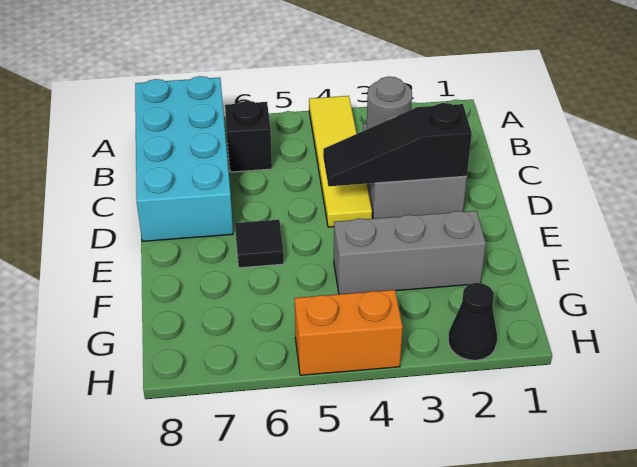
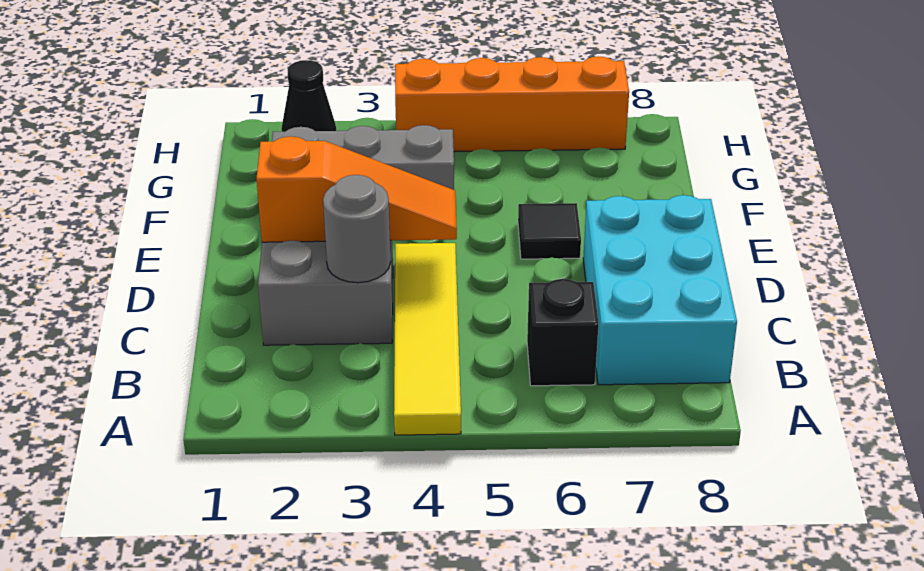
cyan 2x4 brick [135,76,233,241] -> cyan 2x3 brick [583,195,737,385]
black 1x3 slope [323,103,472,186] -> orange 1x3 slope [256,137,457,242]
orange 1x2 brick [295,290,403,375] -> orange 1x4 brick [395,57,629,152]

